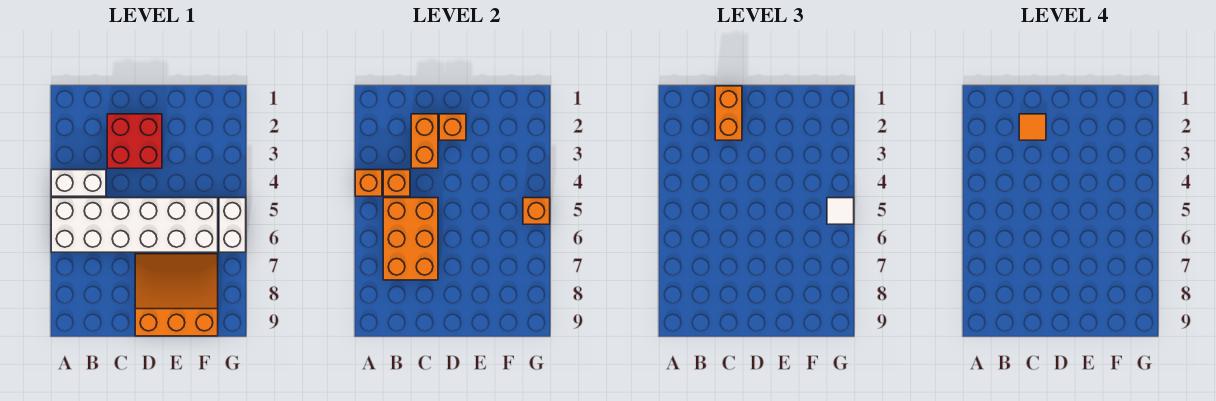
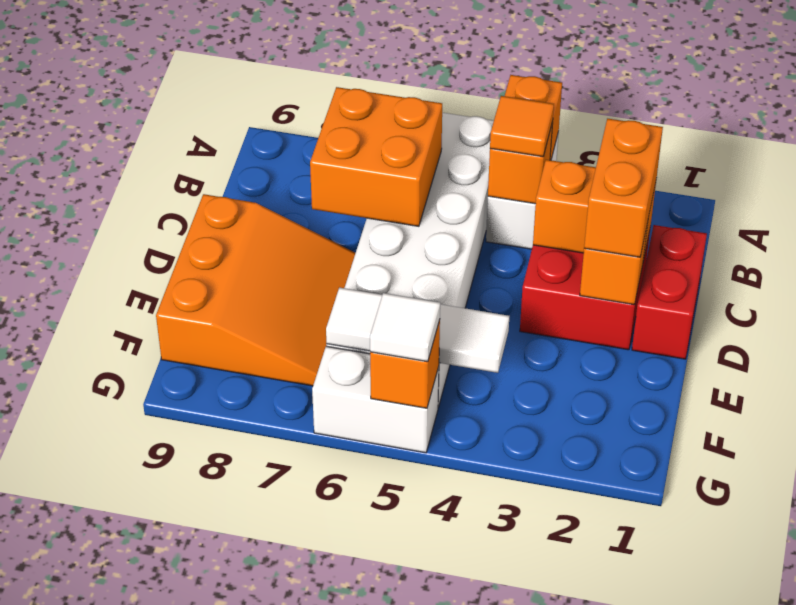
orange 2x3 brick [383,198,438,280] -> orange 2x2 brick [310,87,442,226]
none -> red 1x2 brick [632,225,707,359]
orange 1x2 brick [715,86,742,140] -> orange 1x2 brick turned to [584,119,663,257]
orange 1x1 tile [1019,114,1046,140] -> orange 1x1 tile moved to [490,96,554,157]
none -> white 1x3 tile [326,287,509,373]

